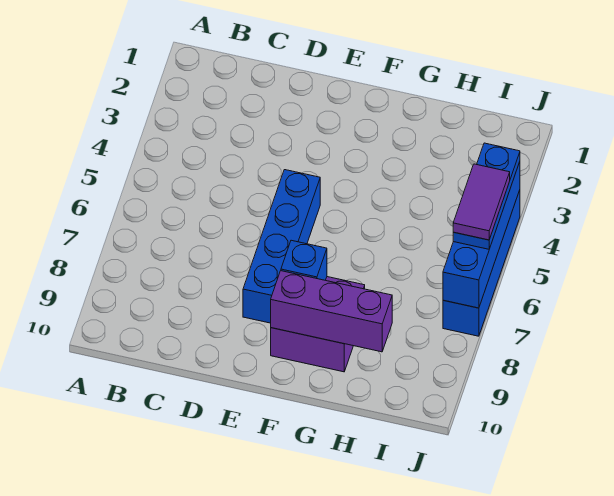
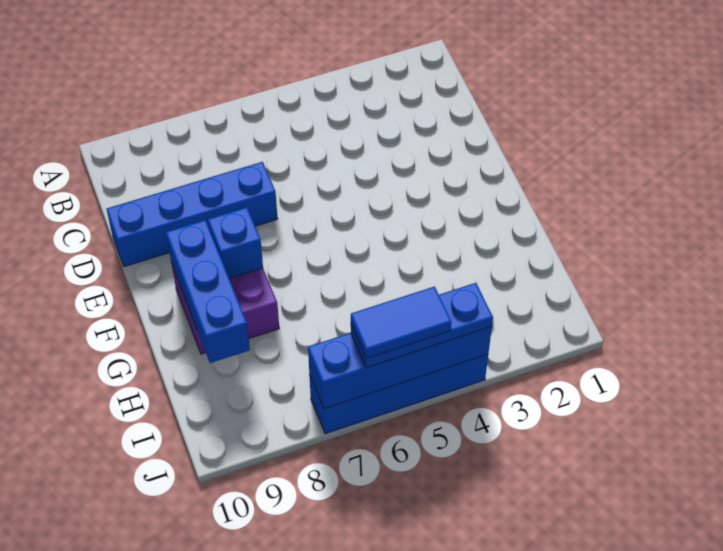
blue 1x4 brick [243,170,320,323] -> blue 1x4 brick moved to [107,162,278,267]
purple 1x3 brick [271,271,392,352] -> blue 1x3 brick [166,220,250,363]
purple 1x2 tile [453,164,510,240] -> blue 1x2 tile [351,286,451,358]

